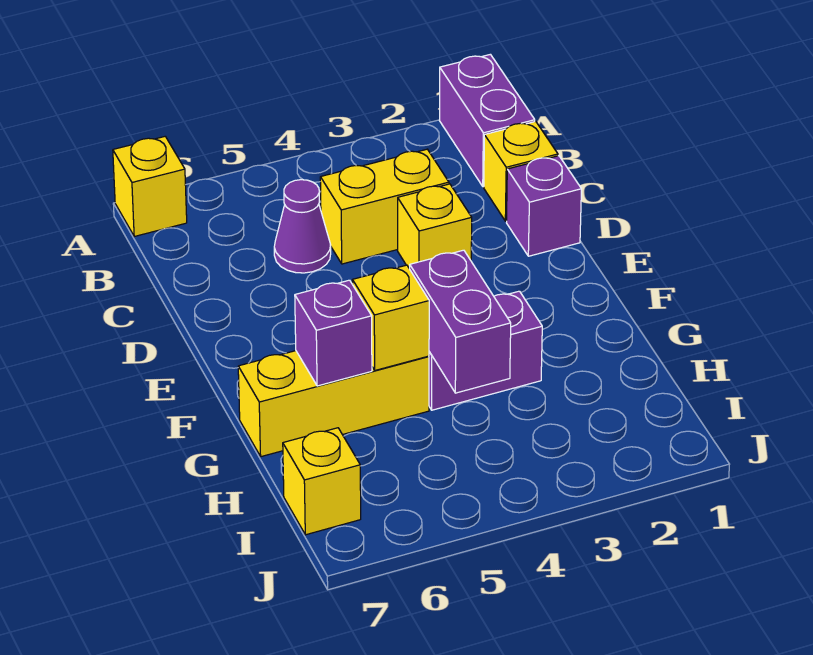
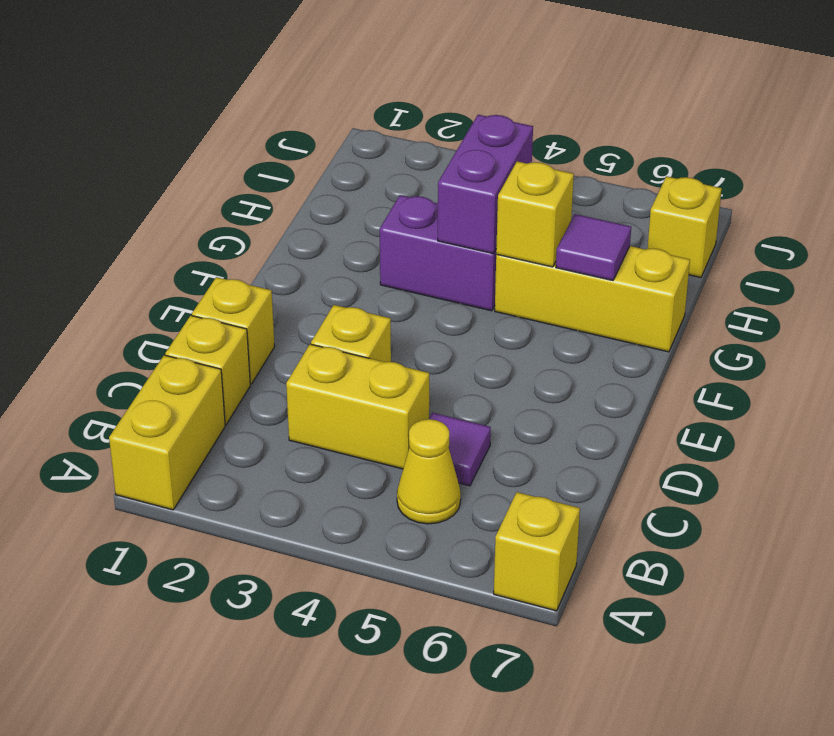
purple 1x2 brick [440,54,535,187] -> yellow 1x2 brick [109,355,225,510]
none -> yellow 1x1 cone [397,419,461,524]
purple 1x1 cone [274,180,331,273] -> purple 1x1 tile [429,413,491,486]
purple 1x1 brick [507,156,581,256] -> yellow 1x1 brick [192,277,275,384]
purple 1x1 brick [295,280,372,386] -> purple 1x1 tile [556,214,631,281]

